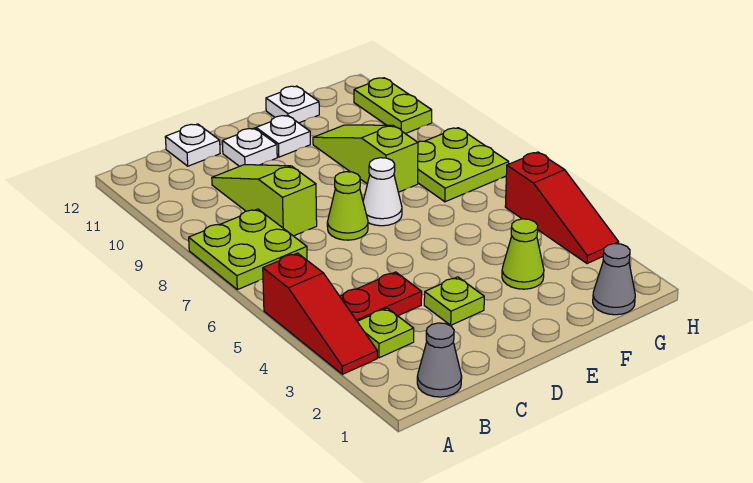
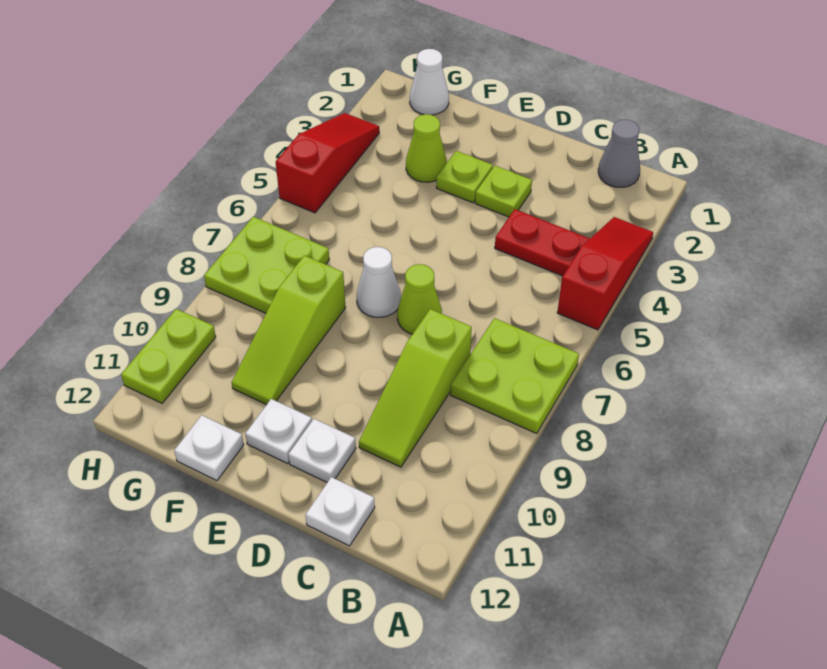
lime 1x1 plate [357,308,414,358] -> lime 1x1 plate moved to [437,151,493,203]
grey 1x1 cone [593,244,635,315] -> white 1x1 cone [410,49,449,115]

